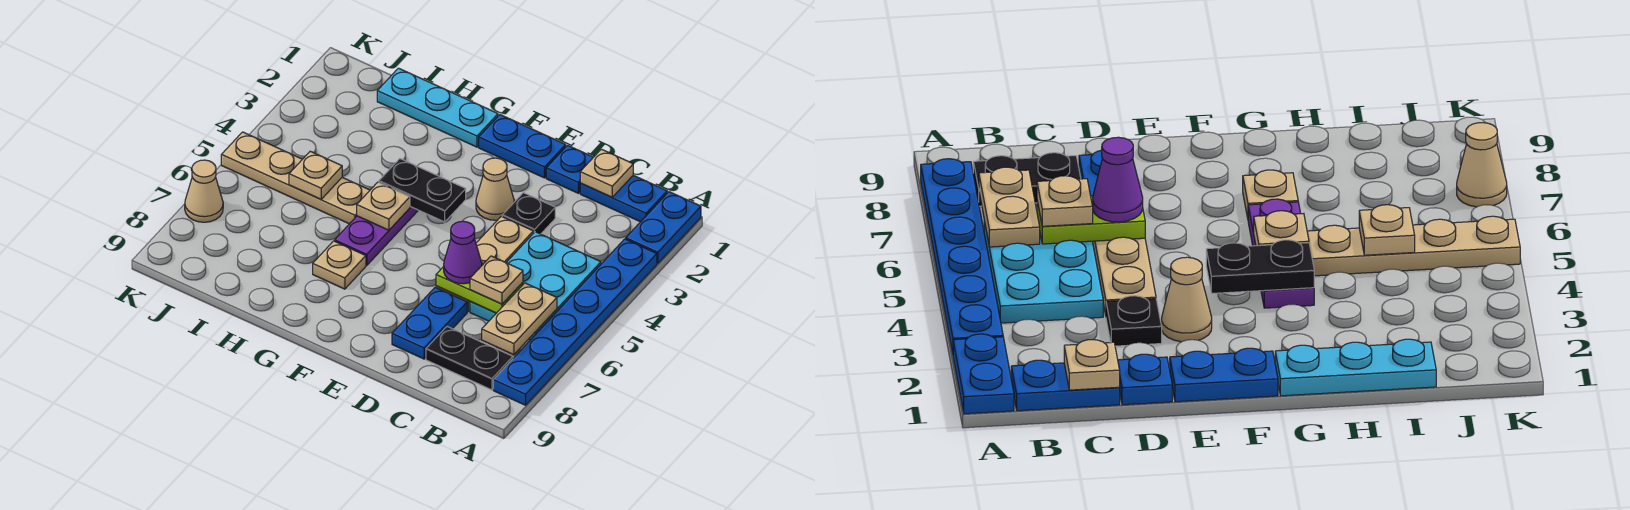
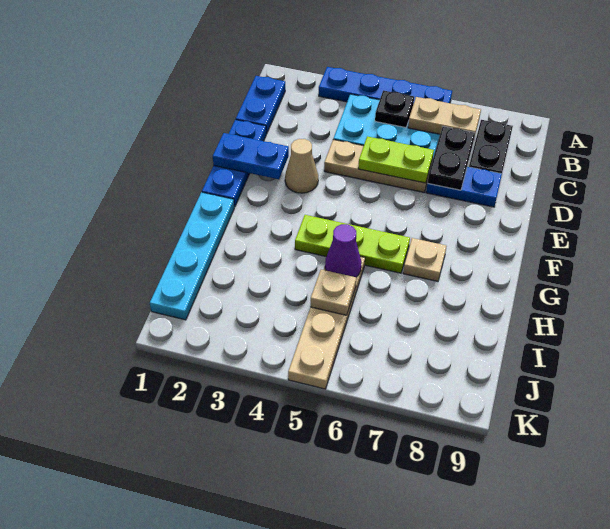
blue 1x2 plate [626,192,701,263] -> blue 1x2 plate moved to [213,133,289,179]
blue 1x6 plate [493,239,657,405] -> blue 1x4 plate [319,67,452,103]
tan 1x1 plate [580,149,633,197] -> none
lime 1x2 plate [436,264,523,313] -> lime 1x2 plate turned to [358,136,434,183]
tan 1x1 plate [470,256,523,304] -> none
black 1x1 plate [502,193,555,234] -> black 1x1 plate moved to [375,90,414,128]
purple 1x1 cone [444,221,482,284] -> purple 1x1 cone moved to [325,224,362,277]
black 1x2 plate [379,159,466,222] -> black 1x2 plate moved to [428,126,475,190]
cyan 1x3 plate [377,68,498,147] -> cyan 1x4 plate [150,192,234,320]
purple 1x3 plate [335,207,418,265] -> lime 1x3 plate [295,215,410,273]
tan 1x1 plate [357,182,410,230] -> none
tan 1x1 cone [185,160,223,222] -> none

